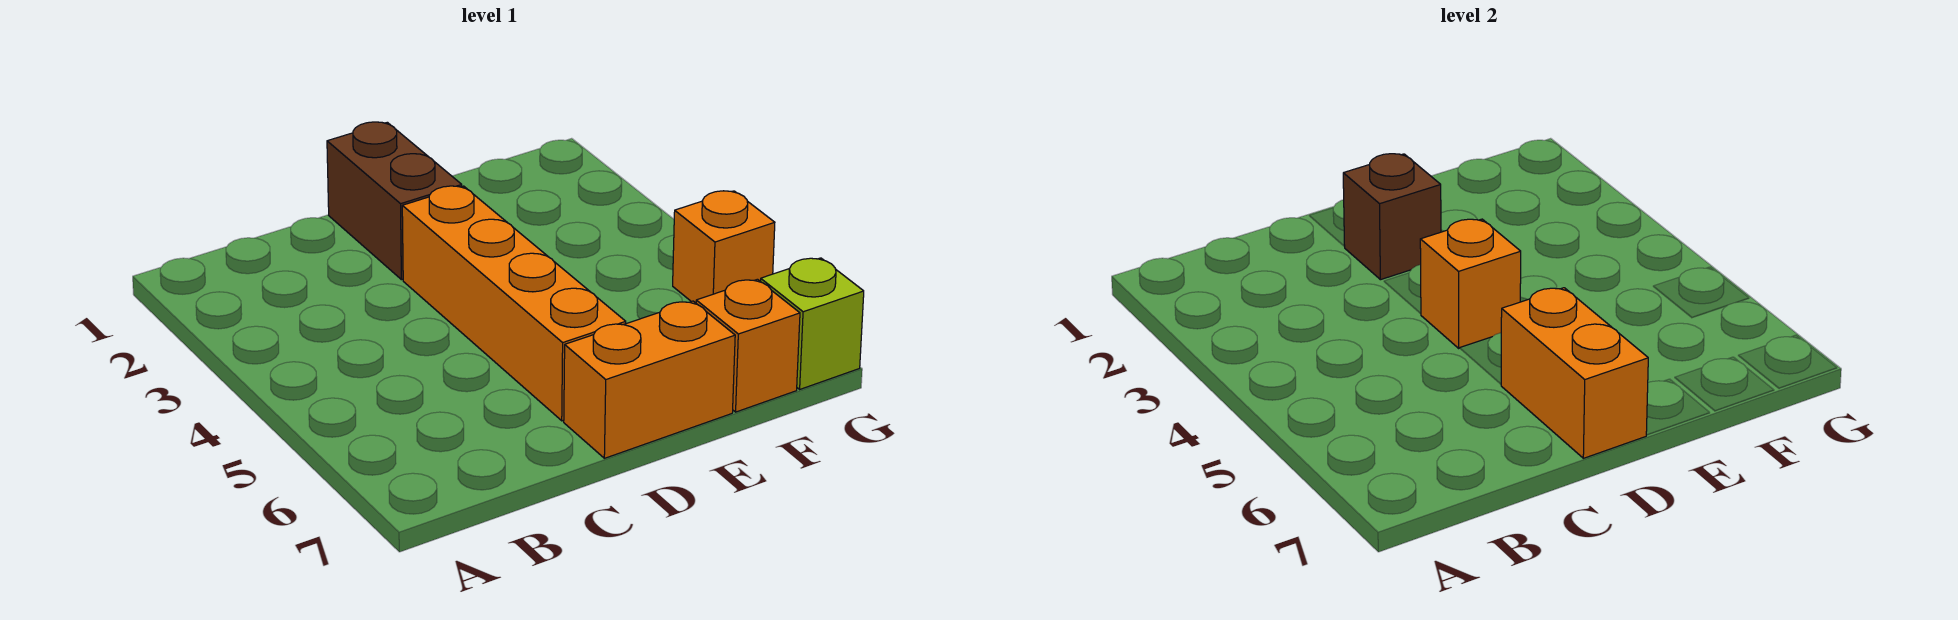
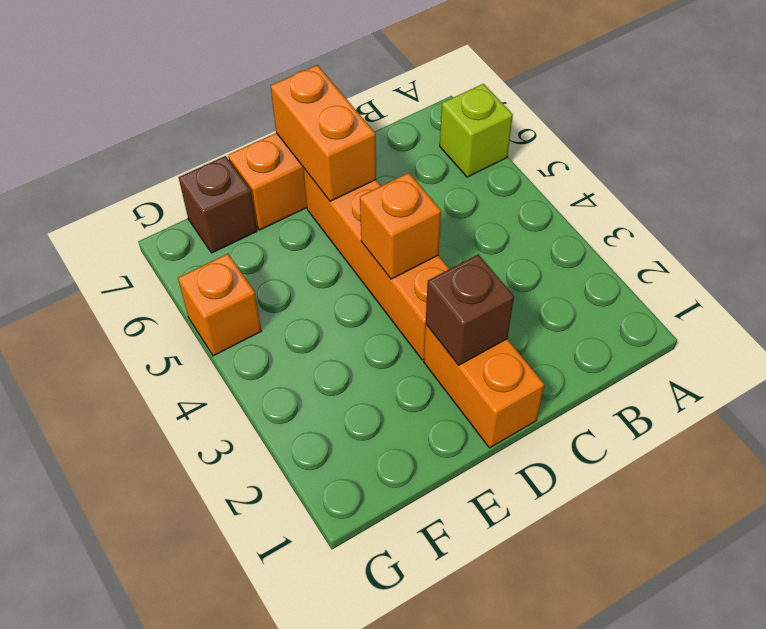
brown 1x2 brick [327,122,462,280] -> orange 1x2 brick [424,325,544,448]
orange 1x1 brick [696,279,800,412] -> brown 1x1 brick [179,156,257,253]
lime 1x1 brick [760,258,864,389] -> lime 1x1 brick moved to [440,84,513,177]

